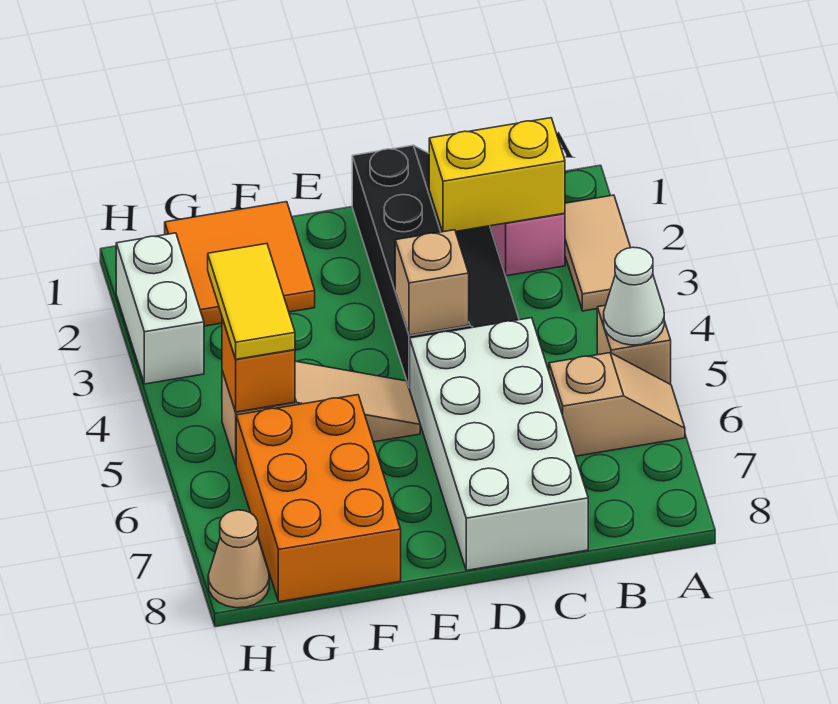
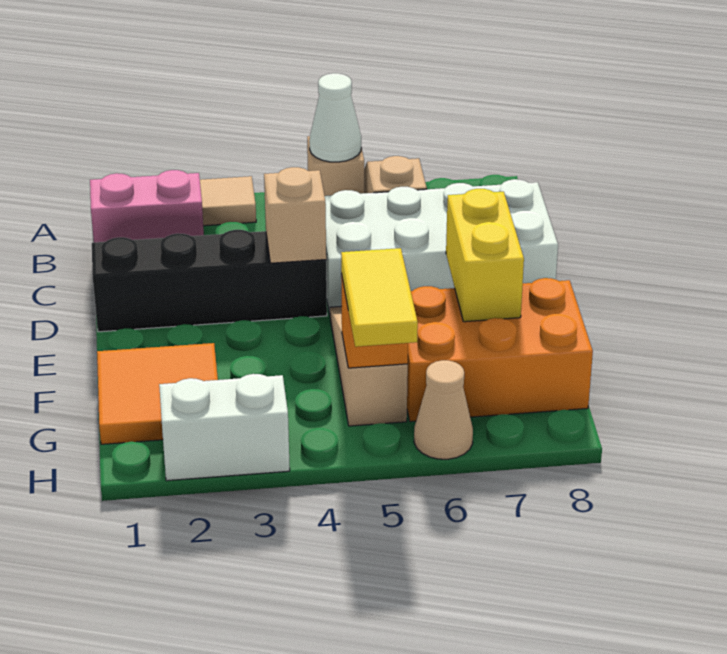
yellow 1x2 brick [429,118,565,232] -> yellow 1x2 brick moved to [446,189,524,322]
yellow 1x2 tile [208,244,295,359] -> yellow 1x2 tile turned to [341,248,418,347]
tan 1x1 cone [208,510,269,608] -> tan 1x1 cone moved to [414,360,473,459]

